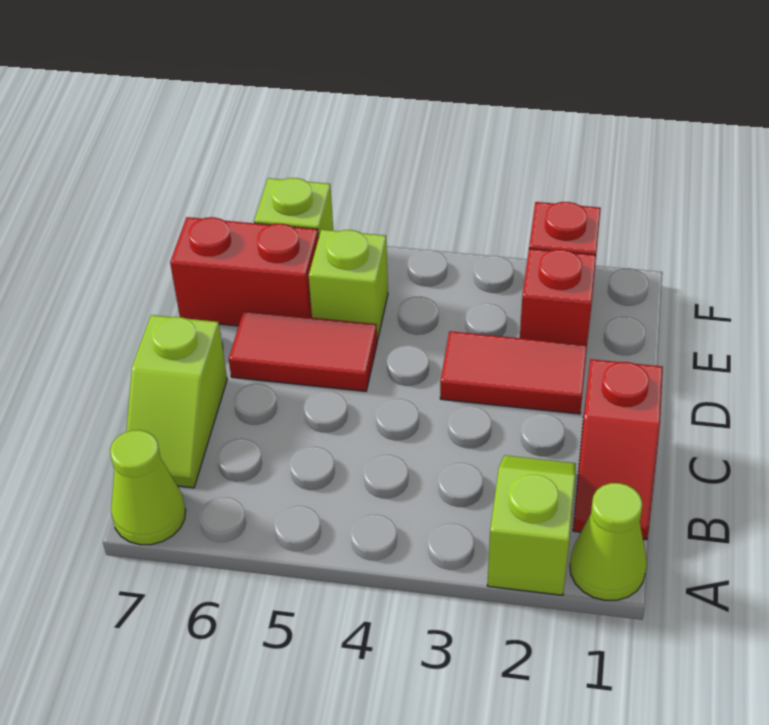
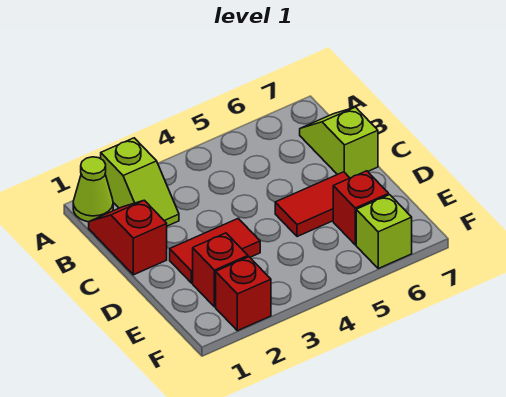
lime 1x1 cone [110,430,186,545] -> none
lime 1x1 brick [309,230,388,340] -> none
red 1x2 brick [170,217,319,326] -> red 1x1 brick [333,171,389,245]

